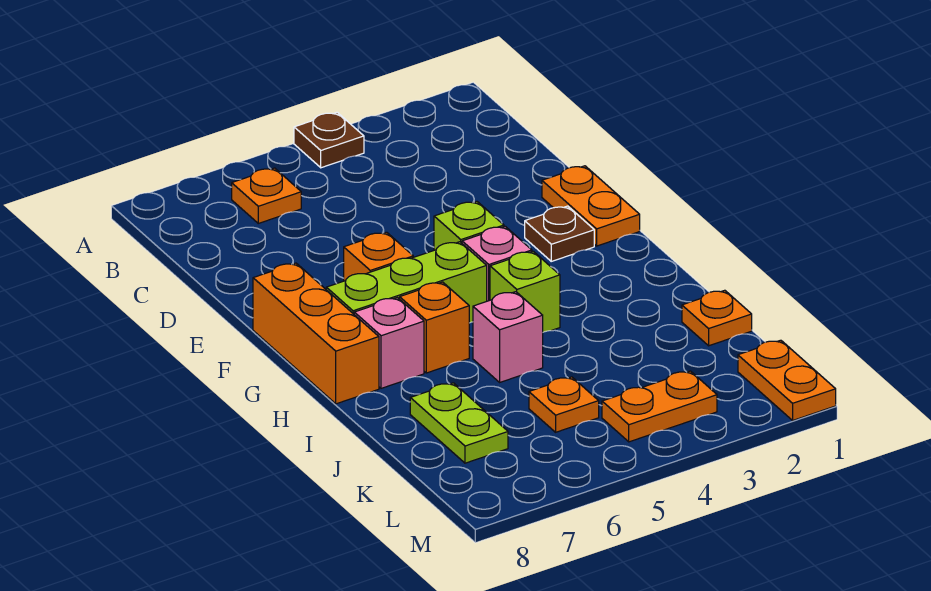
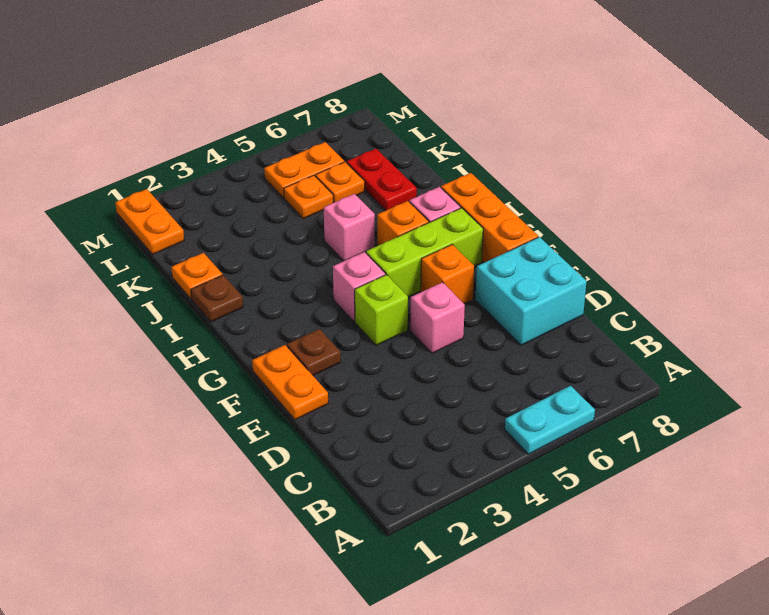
brown 1x1 plate [294,112,364,168] -> brown 1x1 plate moved to [191,275,243,322]
none -> cyan 1x2 plate [505,386,595,454]
orange 1x1 plate [232,168,301,223] -> orange 1x1 plate moved to [316,162,365,203]
none -> cyan 2x2 brick [475,237,587,345]
none -> pink 1x1 brick [410,282,465,353]
lime 1x1 brick [490,251,560,332] -> none
lime 1x2 plate [410,383,508,463] -> red 1x2 plate [347,149,417,210]
orange 1x2 plate [602,371,717,442] -> orange 1x2 plate moved to [264,142,344,198]

